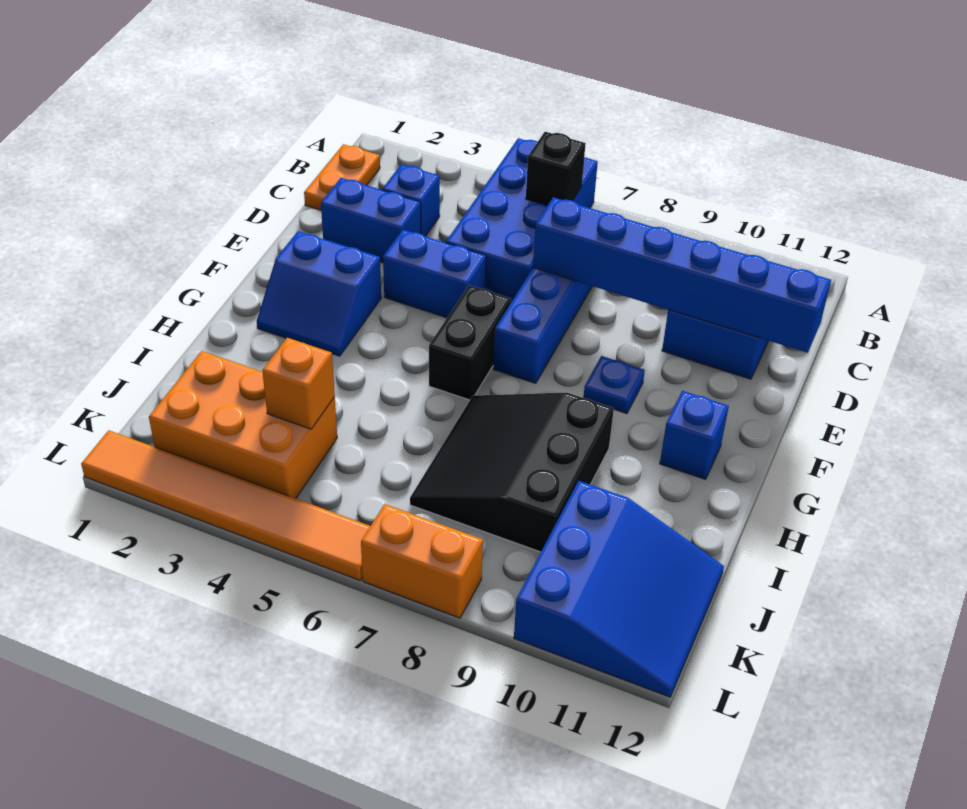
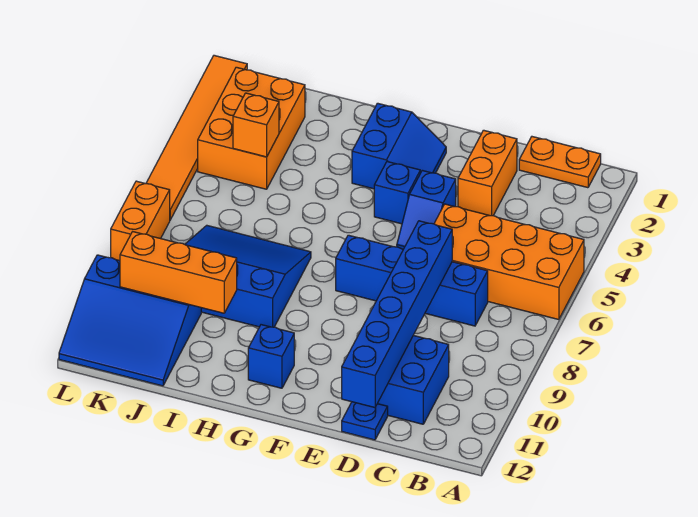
blue 2x4 brick [446,138,598,302] -> orange 2x4 brick [434,204,584,320]
black 1x1 brick [526,132,586,206] -> none
blue 1x1 brick [382,164,440,236] -> blue 1x1 brick moved to [374,162,420,224]
blue 1x2 brick [321,178,421,262] -> orange 1x2 brick [458,130,517,216]
blue 1x2 brick [383,230,486,318] -> blue 1x2 slope [397,170,456,249]
blue 2x2 slope [257,231,381,356] -> blue 2x2 slope turned to [352,103,446,189]
black 1x2 brick [429,285,511,400] -> none
blue 1x1 plate [583,356,645,414] -> blue 1x1 plate moved to [342,402,388,440]
black 3x3 slope [410,392,614,552] -> blue 3x3 slope [185,225,311,327]
none -> orange 1x3 brick [120,232,237,313]

